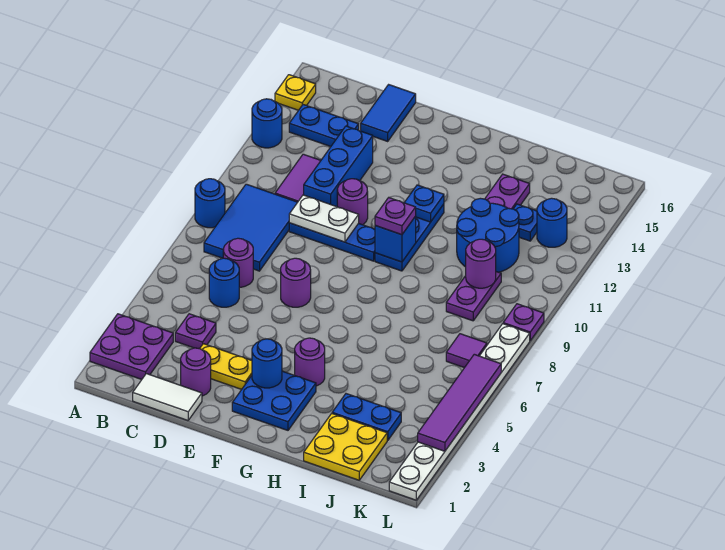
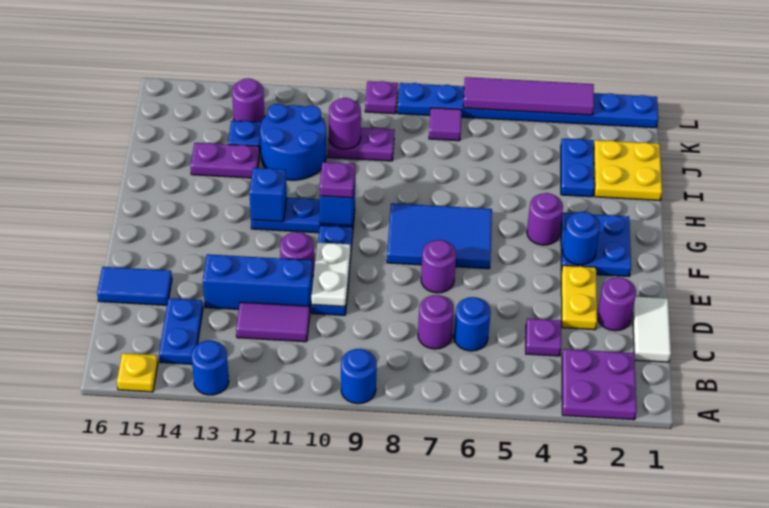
blue 2x3 tile [204,184,298,271] -> blue 2x3 tile moved to [387,203,492,269]
blue 1x1 plate [404,185,444,222] -> blue 1x1 brick [249,168,287,222]
blue 1x1 round brick [537,198,567,247] -> purple 1x1 round brick [232,78,265,122]
white 1x8 plate [389,324,530,500] -> blue 1x8 plate [398,83,658,128]

